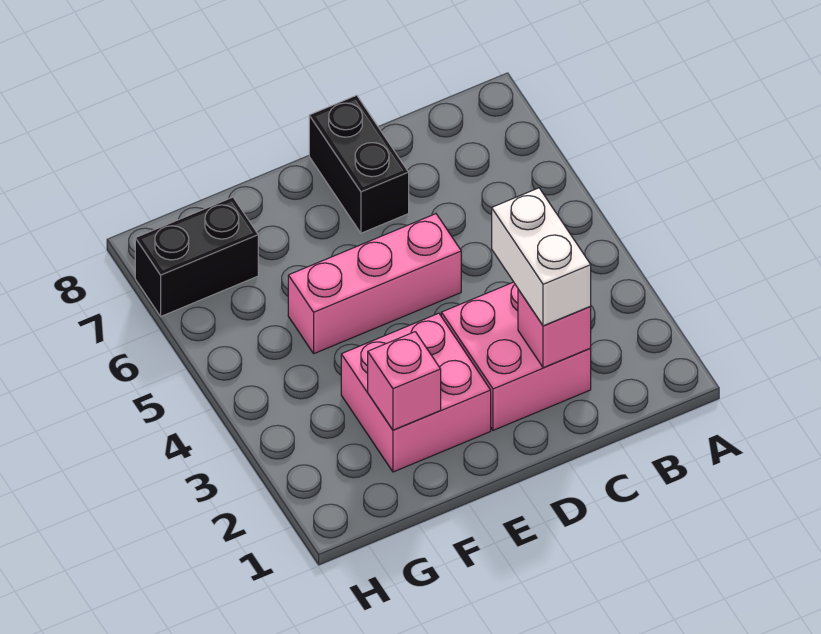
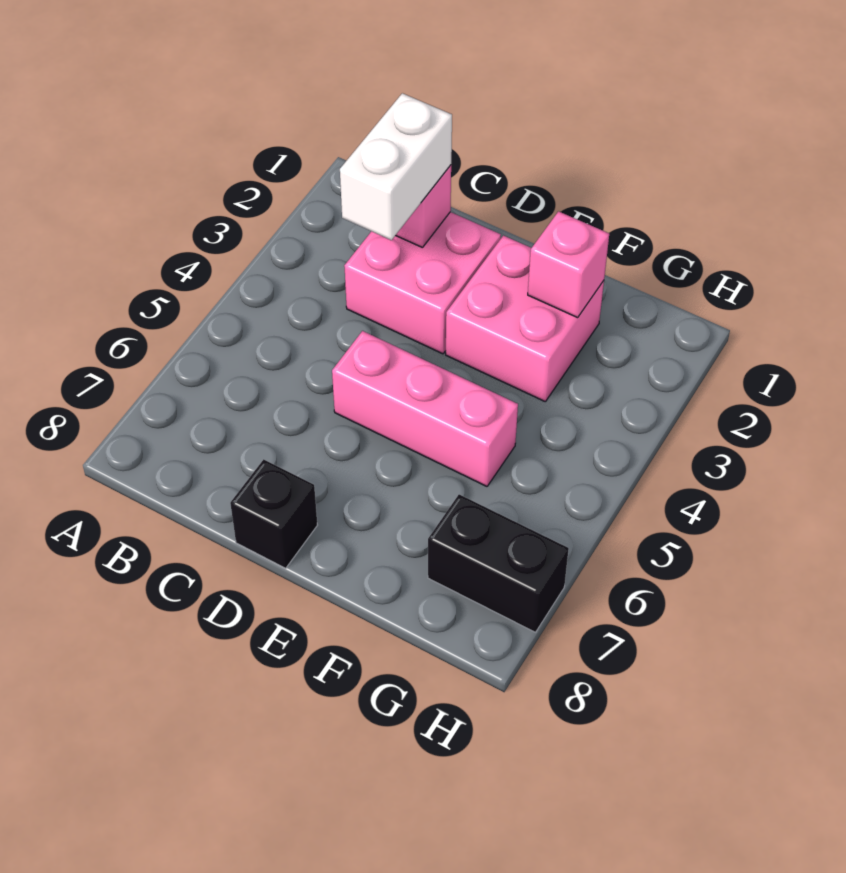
black 1x2 brick [309,95,409,233] -> black 1x1 brick [230,459,317,568]

